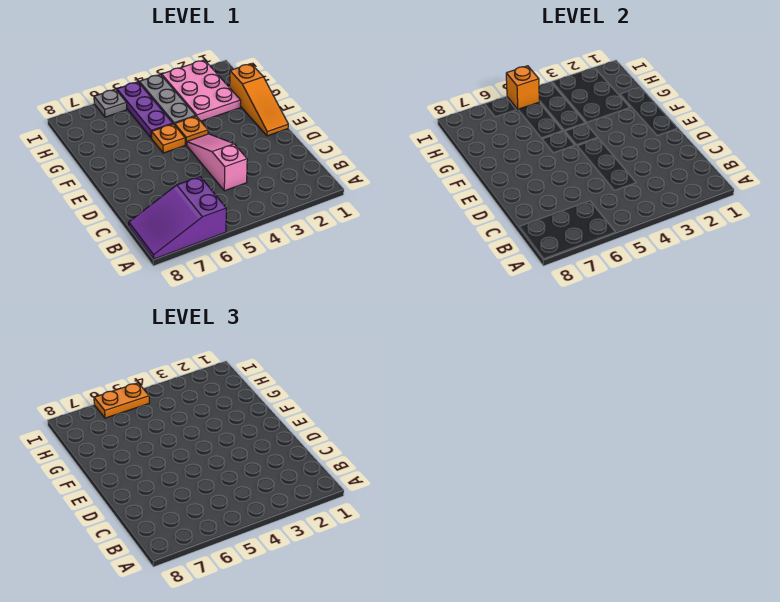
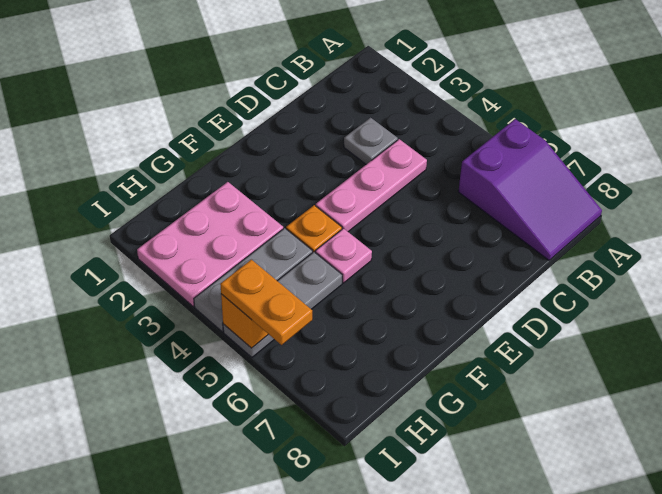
pink 1x3 slope [187,134,247,191] -> pink 1x3 plate [316,139,427,232]
orange 1x3 slope [229,64,288,136] -> none
orange 1x1 plate [152,124,185,153] -> pink 1x1 plate [315,228,372,283]
purple 1x3 plate [117,82,173,138] -> grey 1x3 plate [223,252,342,357]
grey 1x1 plate [94,89,127,117] -> grey 1x1 plate moved to [344,118,398,164]

